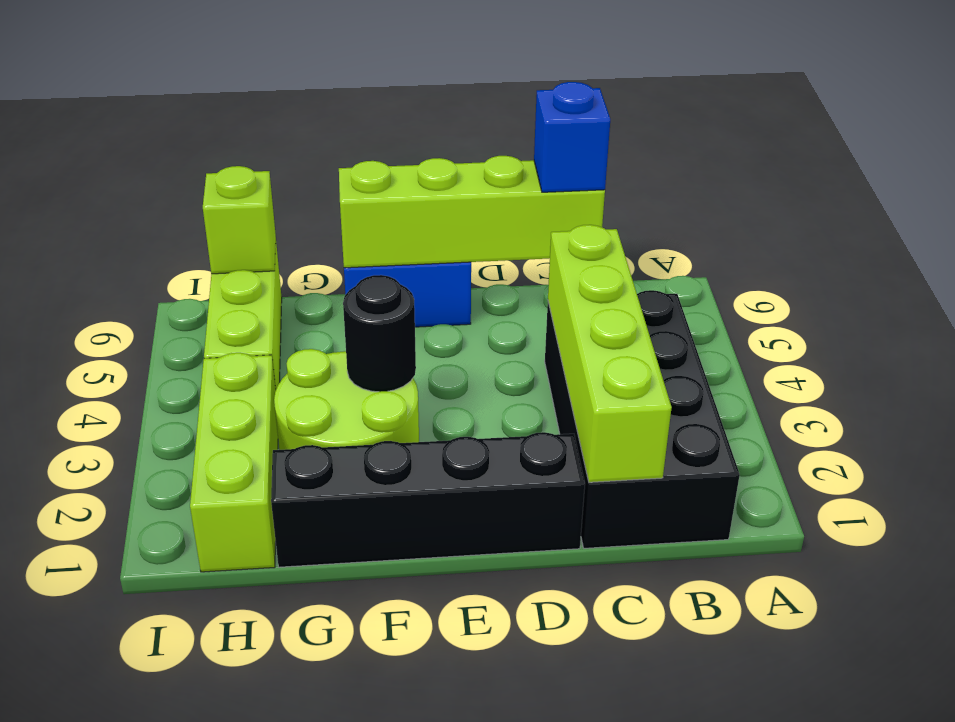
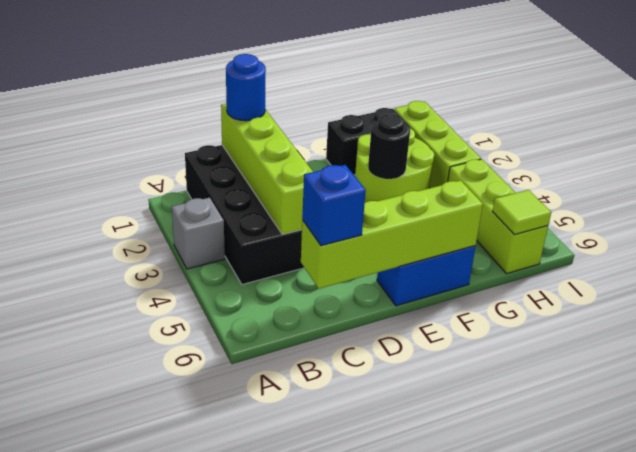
none -> grey 1x1 brick [172,198,225,269]
none -> blue 1x1 round brick [226,54,266,121]
black 1x4 brick [271,432,585,567] -> black 1x2 brick [326,108,405,175]
lime 1x1 brick [203,166,276,274] -> lime 1x1 tile [492,190,551,235]

